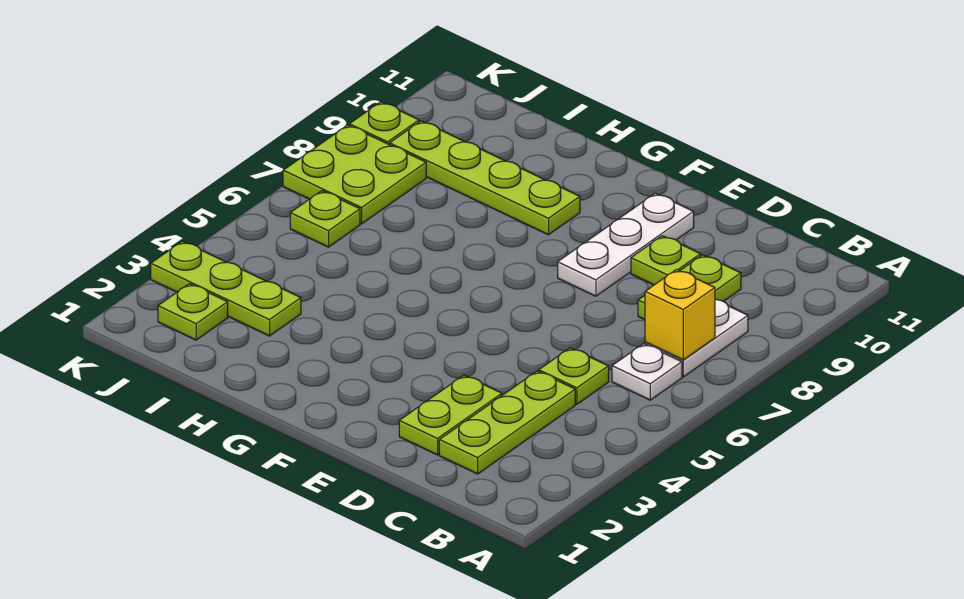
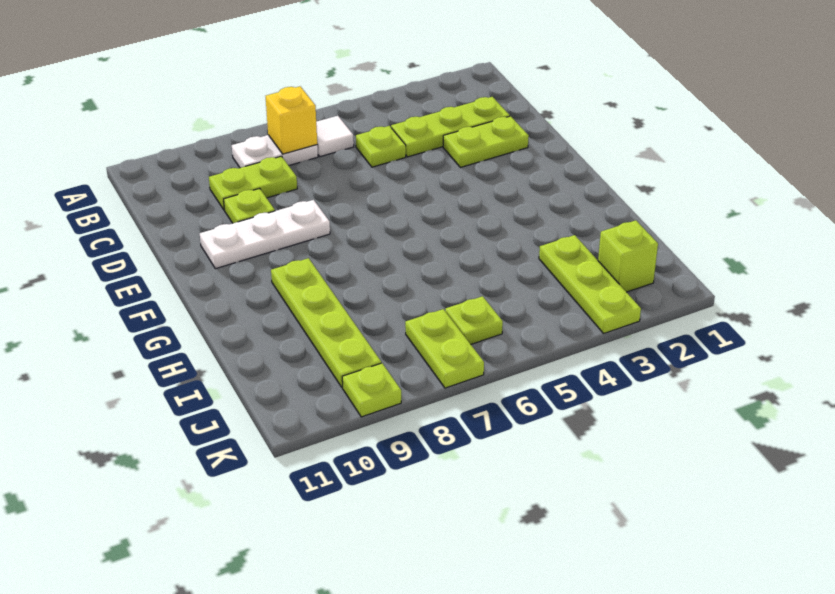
white 1x1 plate [612,344,682,400] -> white 1x1 tile [316,116,354,157]
lime 1x1 plate [158,284,228,340] -> lime 1x1 brick [598,220,658,292]
lime 2x2 plate [283,125,426,224] -> lime 1x2 plate [405,309,484,388]

